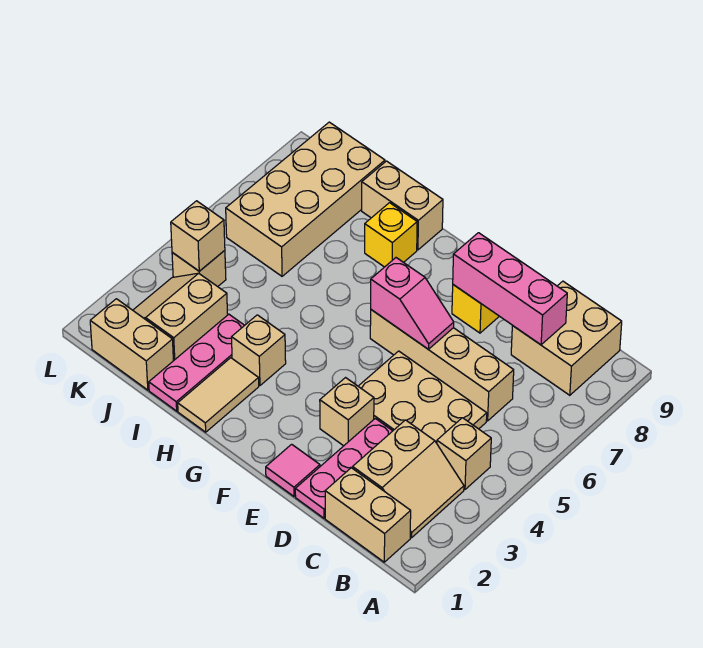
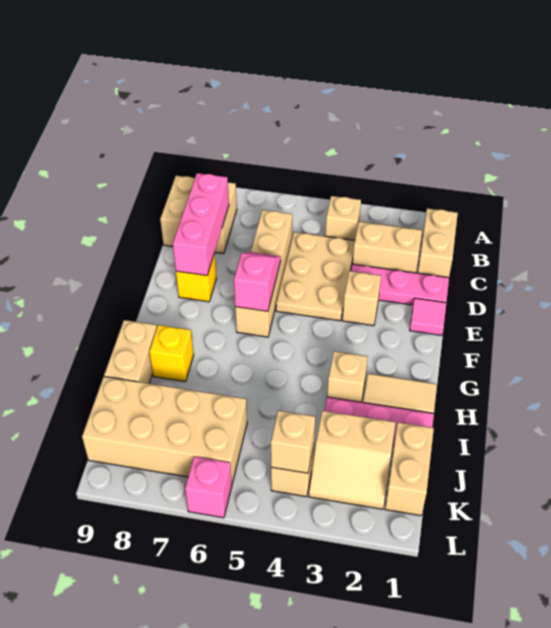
none -> pink 1x1 brick [185,457,232,518]

